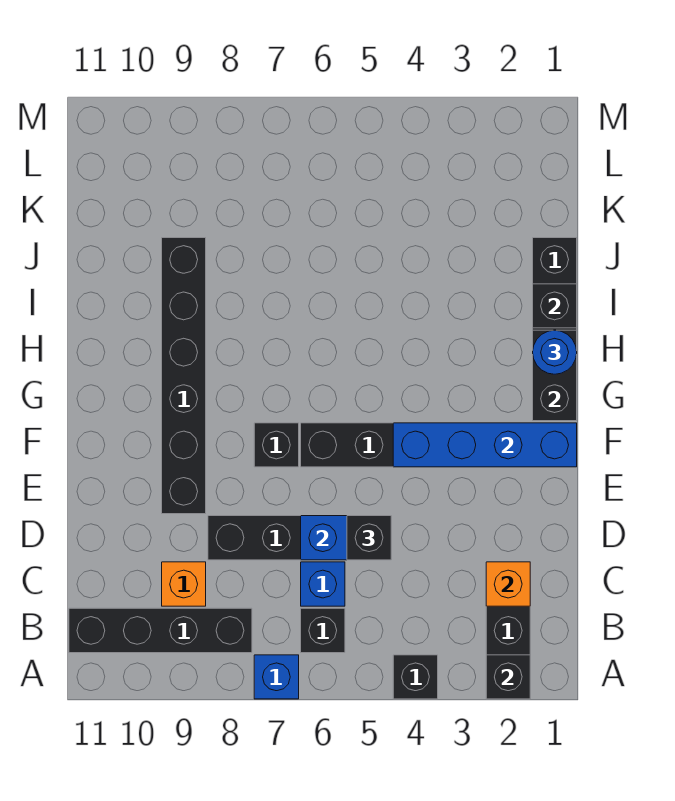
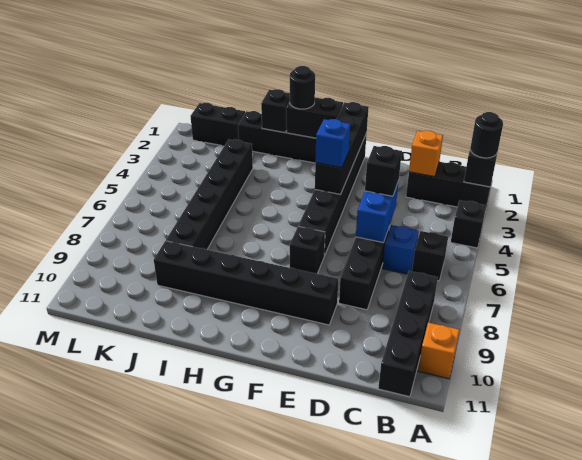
none -> black 1x1 round brick [470,112,503,158]
blue 1x1 brick [254,655,299,699] -> blue 1x1 brick moved to [315,119,350,168]
orange 1x1 brick [162,562,206,606] -> orange 1x1 brick moved to [418,323,460,379]
blue 1x4 brick [393,423,577,467] -> black 1x4 brick [315,102,369,194]
blue 1x1 round brick [533,330,577,374] -> black 1x1 round brick [290,66,315,109]
none -> black 1x6 brick [166,139,253,249]
none -> black 1x2 brick [191,103,245,146]

